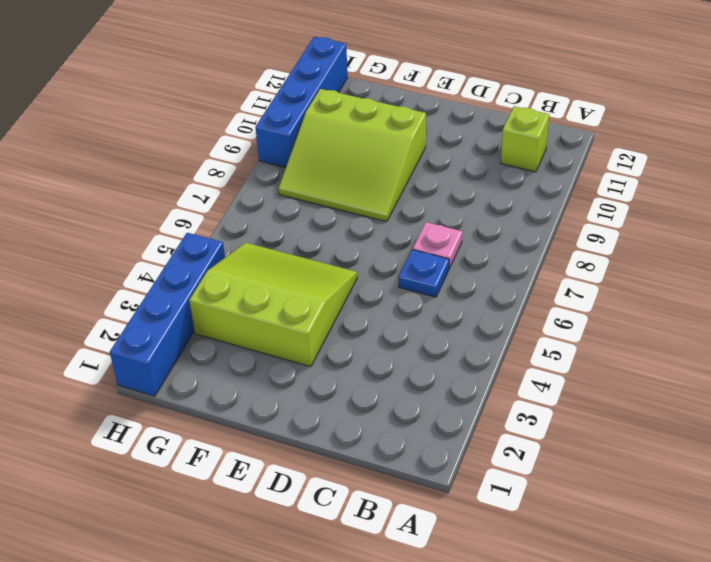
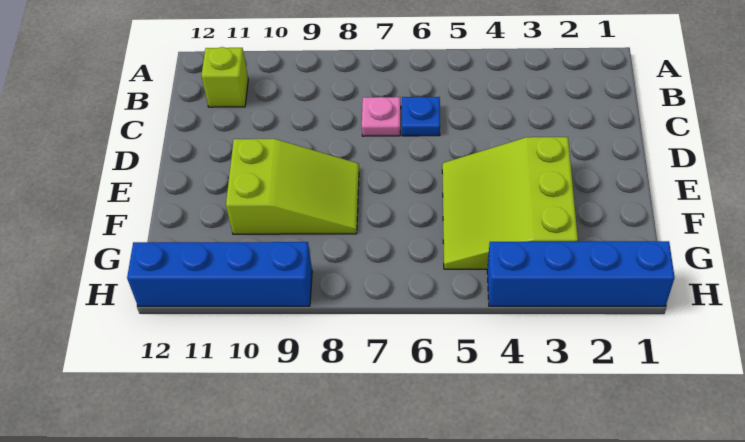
lime 3x3 slope [278,89,426,222] -> lime 2x3 slope [226,139,359,234]

